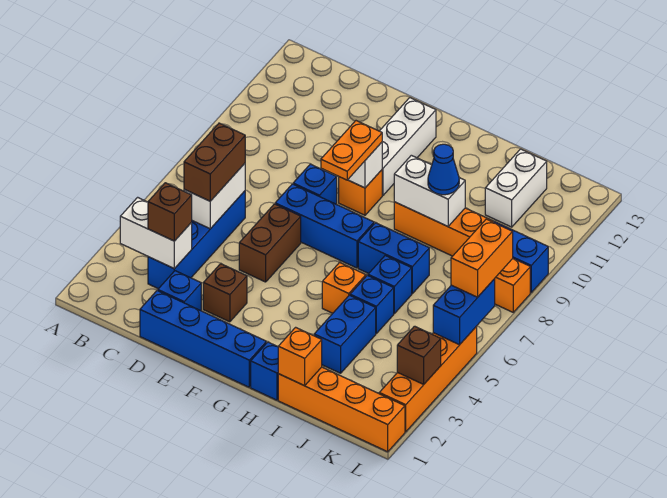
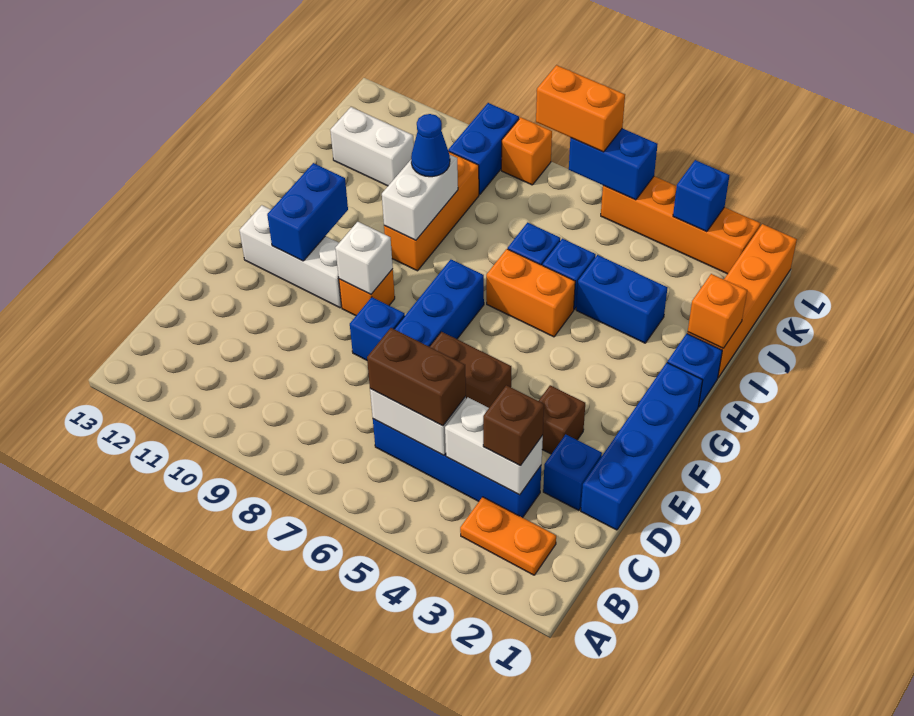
white 1x2 brick [120,197,192,269] -> white 1x2 brick turned to [445,397,543,495]
orange 1x2 plate [321,121,382,180] -> orange 1x2 plate moved to [460,497,556,575]
orange 1x1 brick [322,263,366,313] -> orange 1x2 brick [486,249,575,337]
blue 1x2 brick [358,223,429,294] -> blue 1x2 brick moved to [267,163,348,261]
brown 1x1 brick [397,326,441,384] -> blue 1x1 brick [673,160,729,232]

